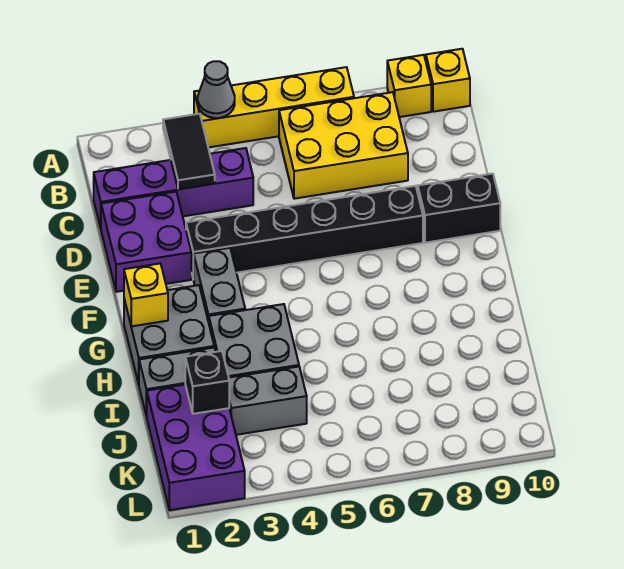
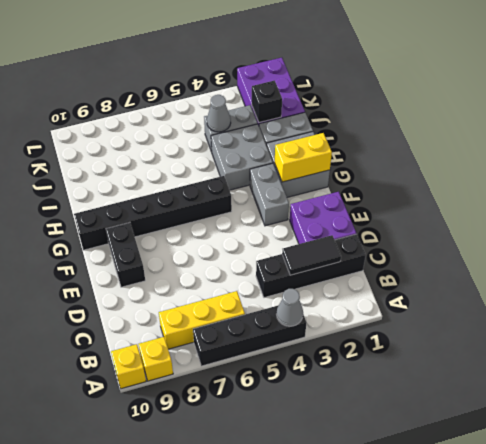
yellow 1x4 brick [194,67,354,147] -> black 1x4 brick [193,305,307,366]
black 1x2 tile [163,114,215,189] -> black 1x2 tile turned to [282,235,341,275]
yellow 2x3 brick [279,92,408,199] -> yellow 1x3 brick [159,291,245,349]
purple 1x4 brick [94,148,253,228] -> black 1x4 brick [256,234,366,298]
black 1x6 brick [186,186,423,279] -> black 1x6 brick moved to [74,176,232,250]
black 1x2 brick [418,174,500,243] -> black 1x2 brick turned to [106,222,145,287]
yellow 1x1 brick [124,264,168,326] -> yellow 1x2 brick [275,133,332,182]
none -> grey 1x1 cone [207,95,231,132]

